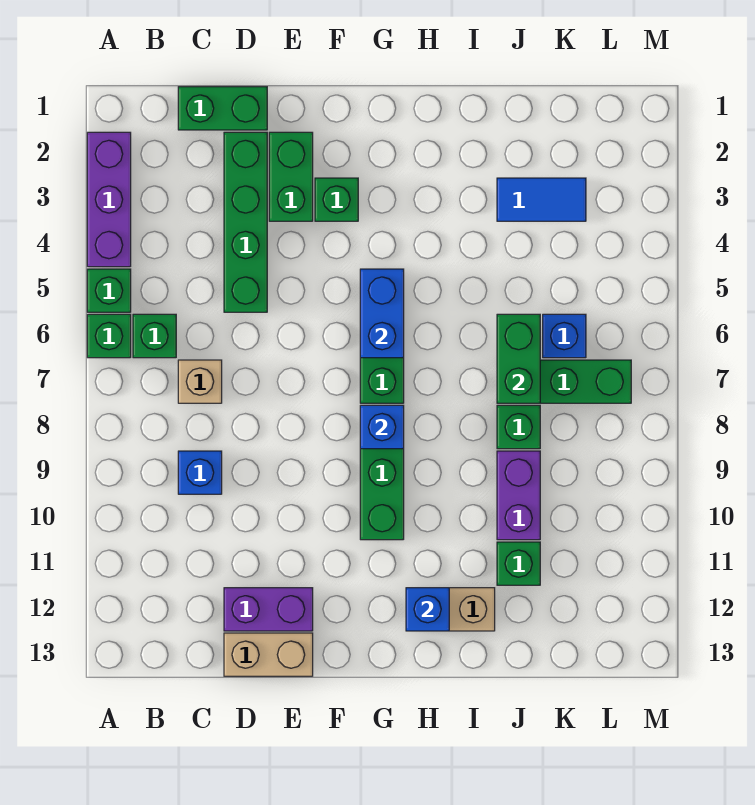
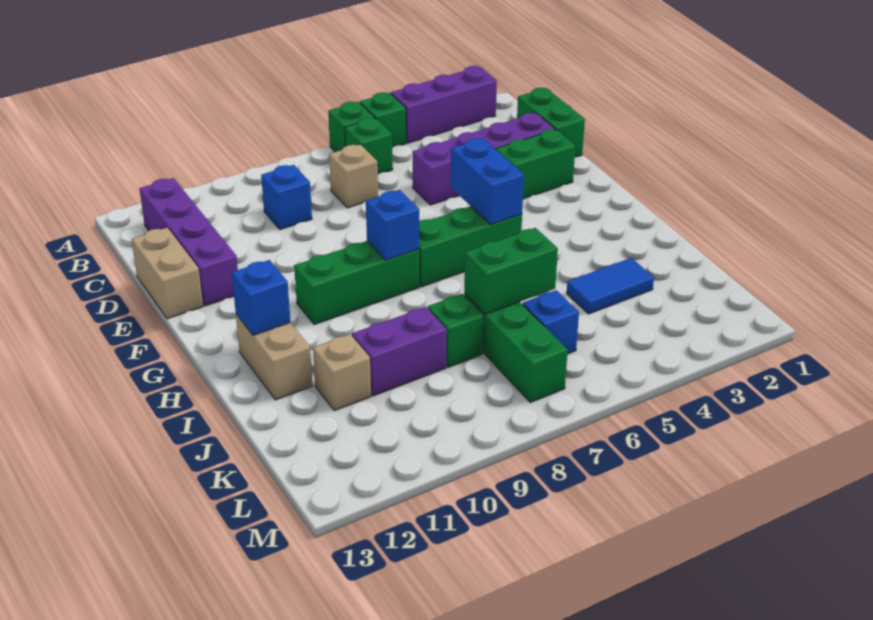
green 1x4 brick [224,132,267,312] -> purple 1x4 brick [413,113,555,205]
purple 1x2 brick [224,588,313,631] -> purple 1x4 brick [139,178,238,306]
green 1x1 brick [315,178,358,221] -> none
blue 1x2 brick [360,269,404,358] -> blue 1x2 brick turned to [451,138,524,225]
blue 1x2 tile [497,178,586,221] -> blue 1x2 tile turned to [567,258,654,314]
green 1x1 brick [497,542,540,585] -> tan 1x1 brick [313,334,371,411]

